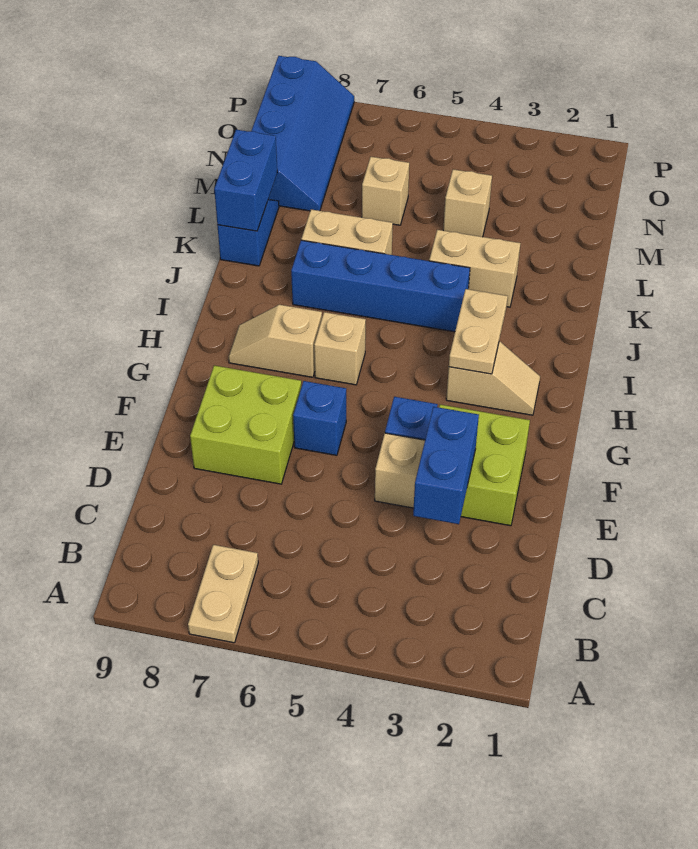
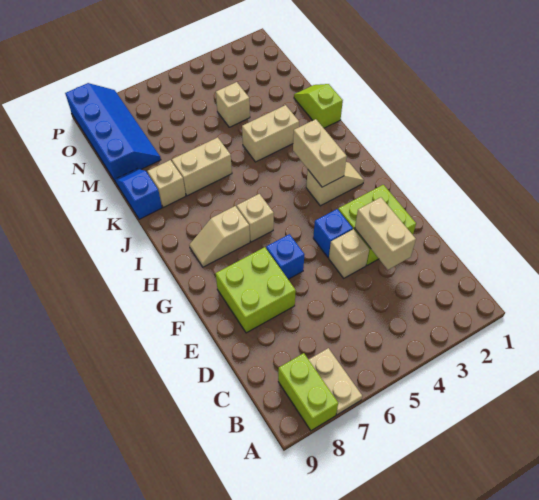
none -> lime 1x2 brick [278,353,338,431]
blue 1x2 brick [413,407,479,524] -> tan 1x2 brick [355,197,416,270]
tan 1x2 plate [449,289,508,374] -> tan 1x2 brick [293,119,347,187]
blue 1x4 brick [291,240,470,332] -> none
none -> lime 1x2 slope [294,84,343,128]
blue 1x2 brick [214,130,277,231] -> none
tan 1x1 brick [362,157,409,225] -> tan 1x1 brick moved to [148,160,186,207]

